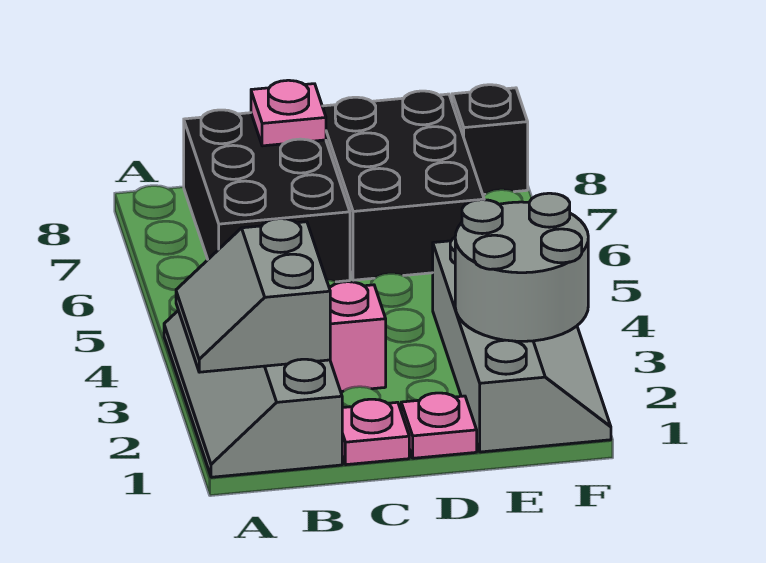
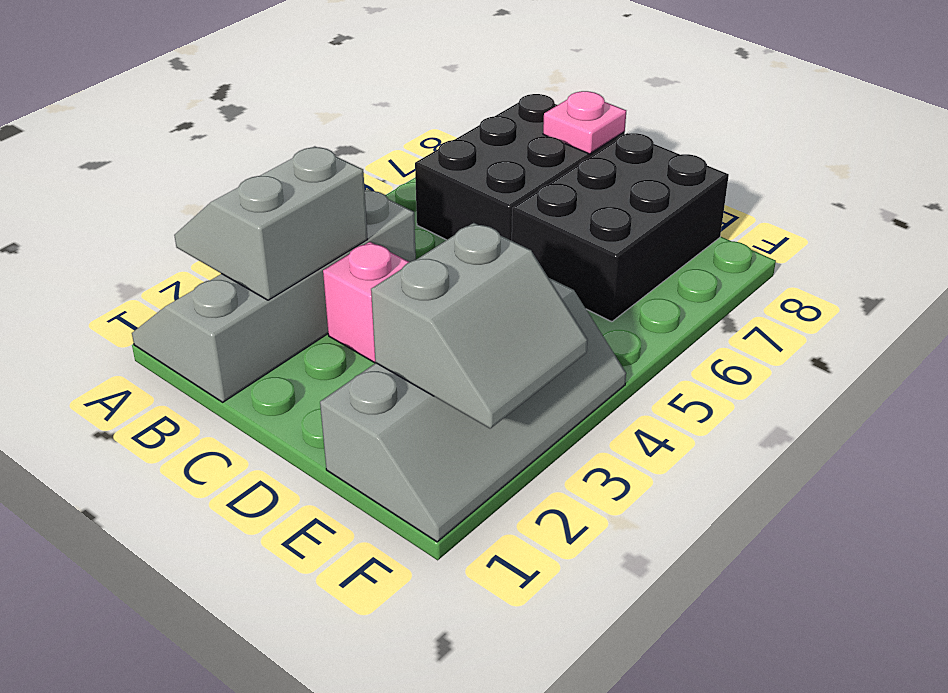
pink 1x1 plate [342,399,409,465] -> none
pink 1x1 plate [401,393,477,458] -> none
grey 2x2 round brick [455,193,588,341] -> grey 2x2 slope [371,223,588,428]
black 1x1 brick [452,85,528,195] -> none

